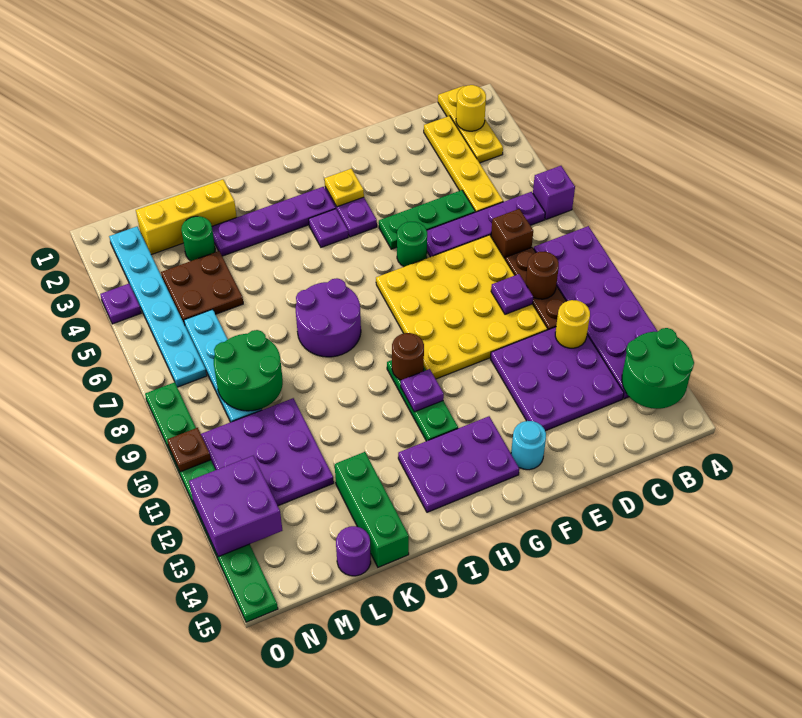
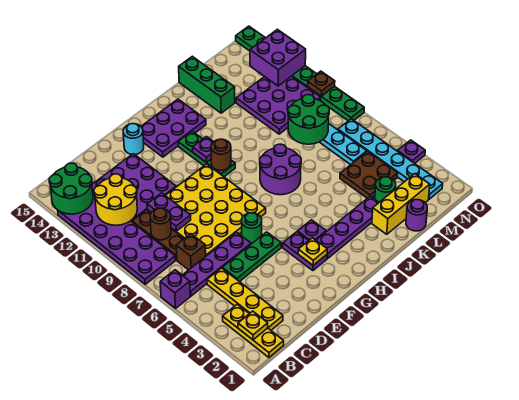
yellow 1x1 round brick [456,85,486,131] -> yellow 1x1 plate [238,311,268,340]
yellow 1x1 round brick [555,300,590,348] -> yellow 2x2 round brick [94,174,137,225]
purple 1x1 plate [491,274,533,314] -> purple 1x2 plate [147,193,191,231]
purple 1x1 round brick [336,526,371,576] -> purple 1x1 round brick moved to [406,200,427,231]

